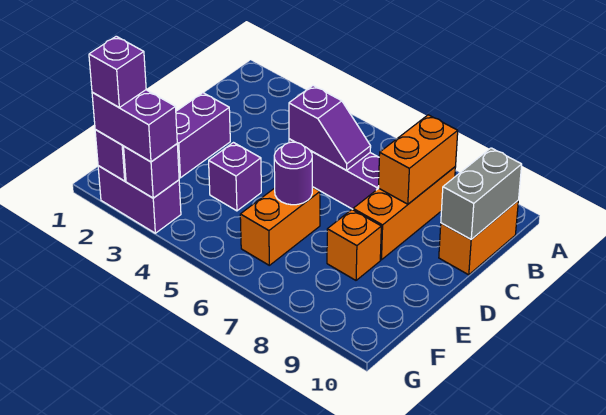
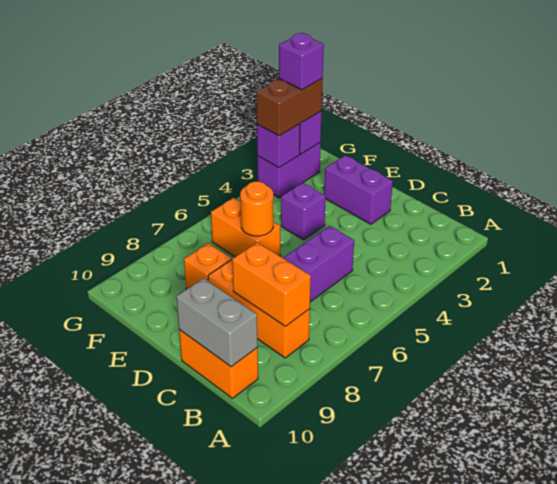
purple 1x2 slope [289,86,371,170] -> none
purple 1x1 round brick [274,142,312,205] -> orange 1x1 round brick [240,182,273,236]
purple 1x2 brick [92,90,177,162] -> brown 1x2 brick [256,79,323,136]

